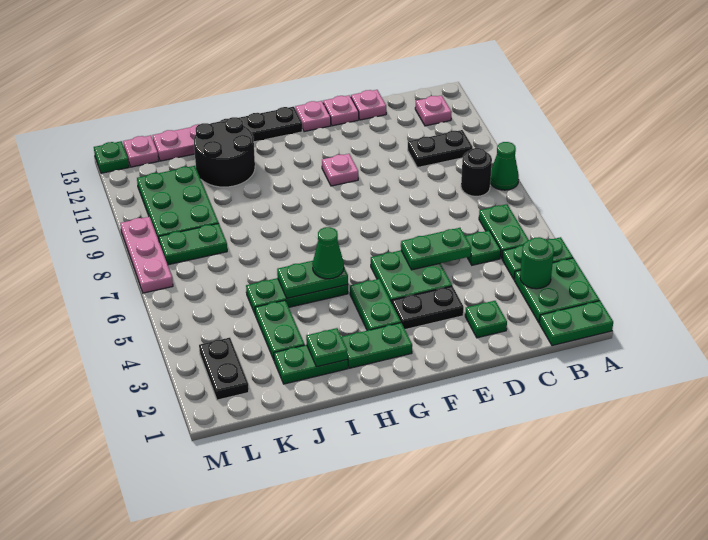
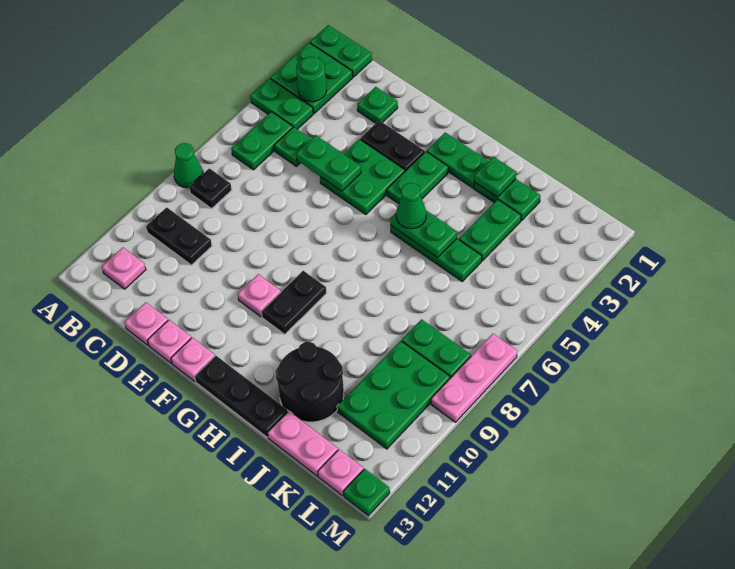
black 1x1 round brick [461,148,492,196] -> black 1x1 plate [189,168,232,208]
black 1x2 plate [199,338,249,400] -> black 1x2 plate moved to [261,271,326,334]

